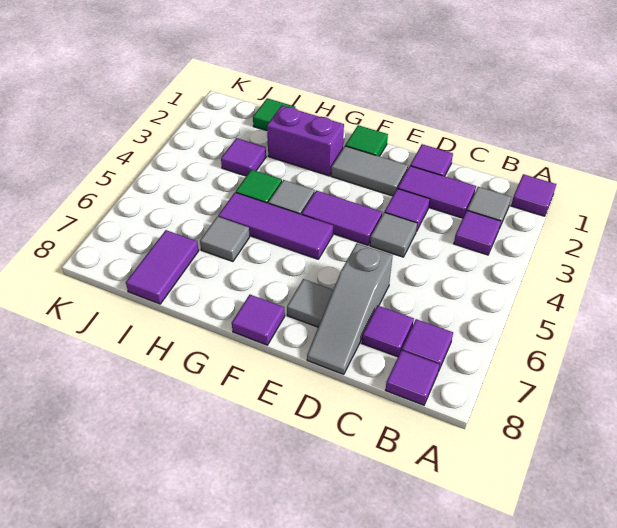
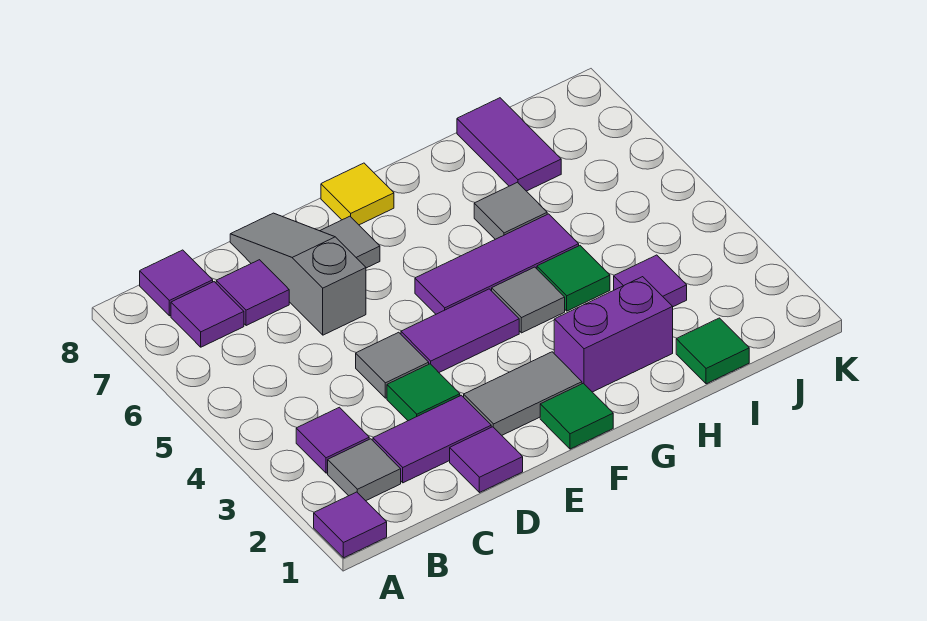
purple 1x1 tile [384,188,430,231] -> green 1x1 tile [387,364,460,421]
purple 1x1 tile [232,295,285,345] -> yellow 1x1 tile [321,163,394,225]

